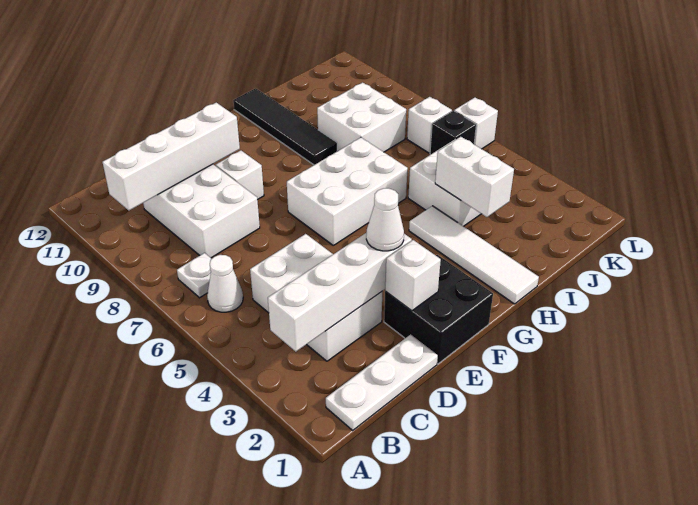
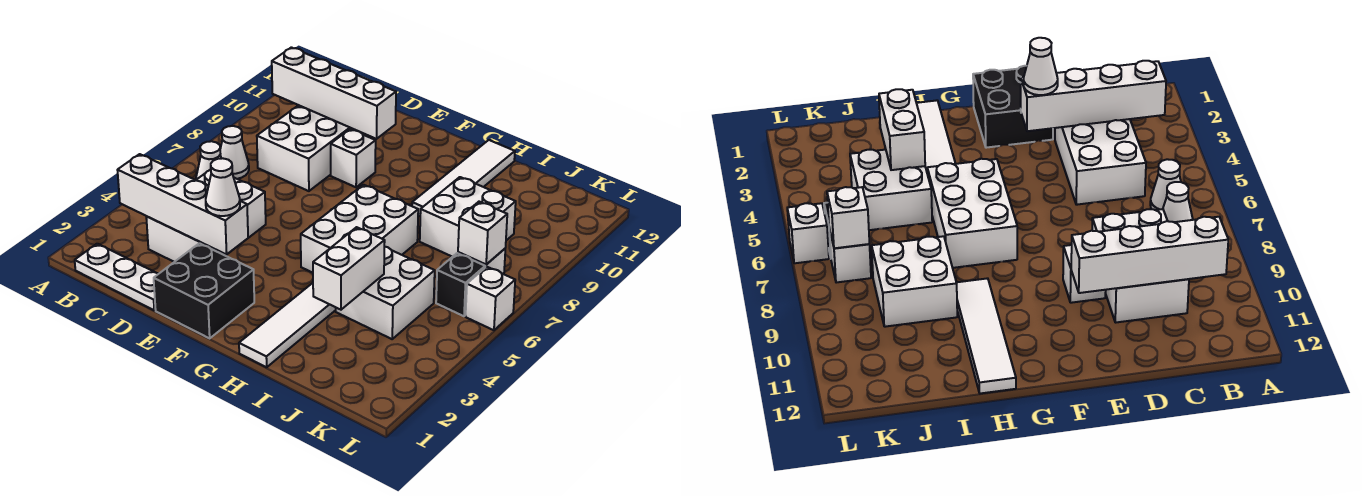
white 1x1 plate [177,253,211,298] -> white 1x1 cone [220,126,249,179]
white 1x1 brick [385,240,441,311] -> white 1x1 brick moved to [458,202,507,265]
white 2x3 brick [287,138,408,245] -> white 2x3 brick turned to [301,185,418,273]
black 1x4 tile [233,88,337,165] -> white 1x4 tile [412,140,515,216]

